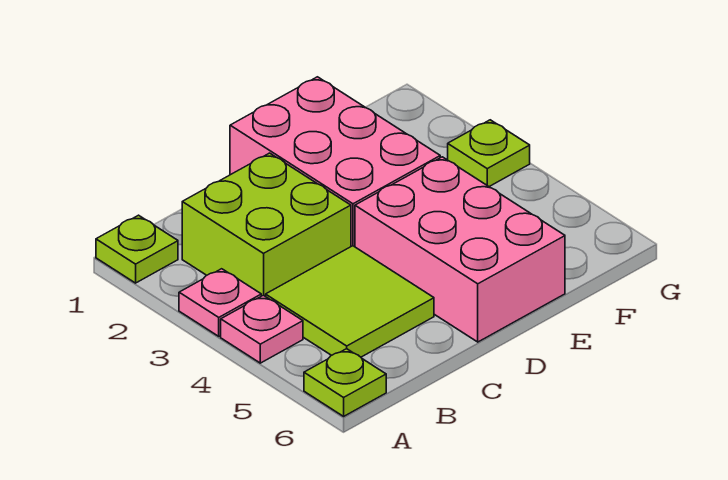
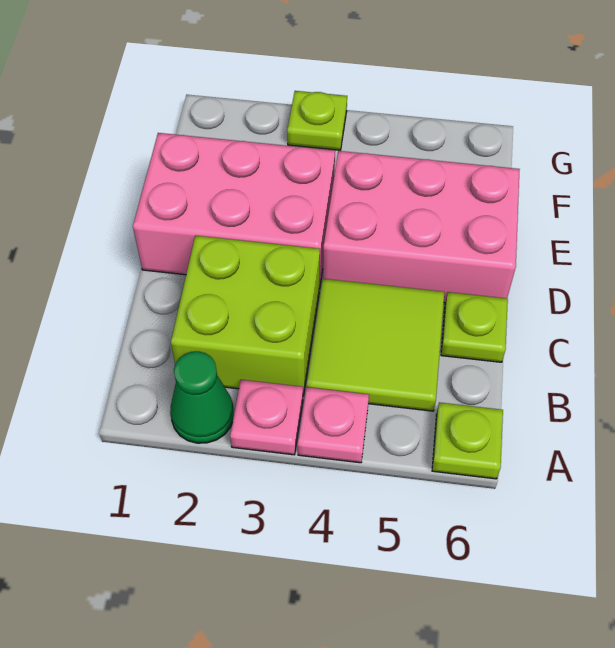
lime 1x1 plate [96,215,178,283] -> lime 1x1 plate moved to [441,292,508,362]
none -> green 1x1 cone [170,351,234,443]

